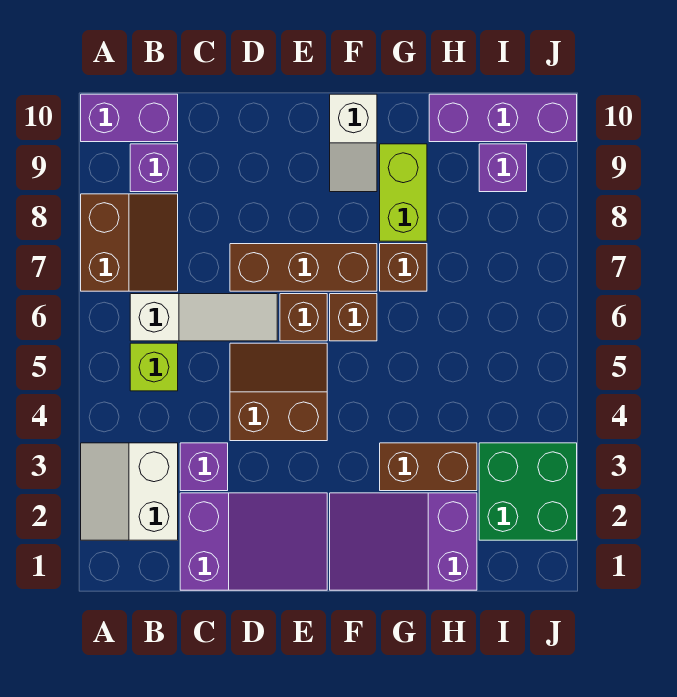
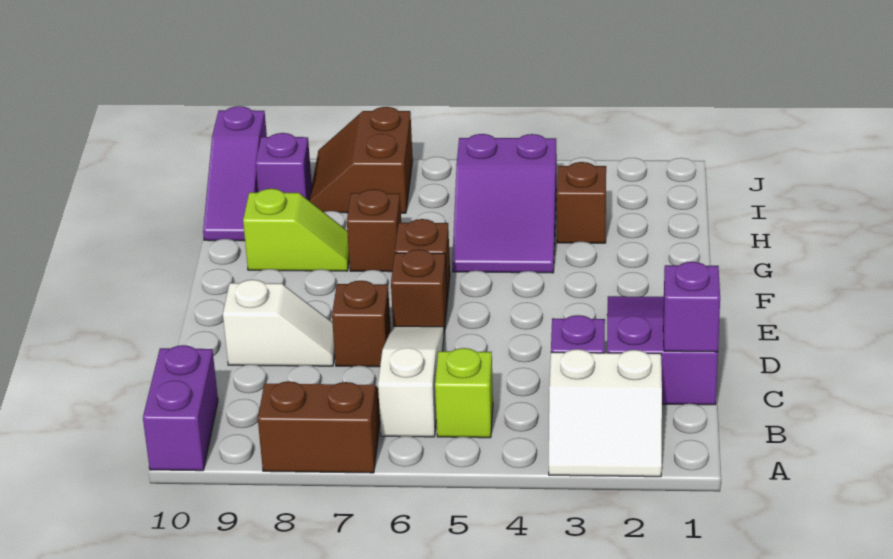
purple 1x1 brick [130,144,178,192] -> purple 1x1 brick moved to [663,262,720,352]
brown 2x2 slope [230,343,327,441] -> brown 2x2 slope moved to [309,107,413,213]
brown 1x3 brick [230,244,377,291] -> brown 1x1 brick [332,281,391,367]
purple 2x3 slope [330,493,477,590] -> purple 2x3 slope moved to [452,134,557,273]
white 1x2 slope [330,94,377,192] -> white 1x2 slope moved to [223,280,335,366]
brown 1x2 brick [380,443,477,491] -> brown 1x1 brick [557,162,606,243]
lime 1x2 brick [380,144,427,241] -> lime 1x2 slope [243,189,349,271]
purple 1x3 brick [429,94,577,142] -> purple 1x3 slope [203,106,267,241]
green 2x2 brick [479,443,577,540] -> none

